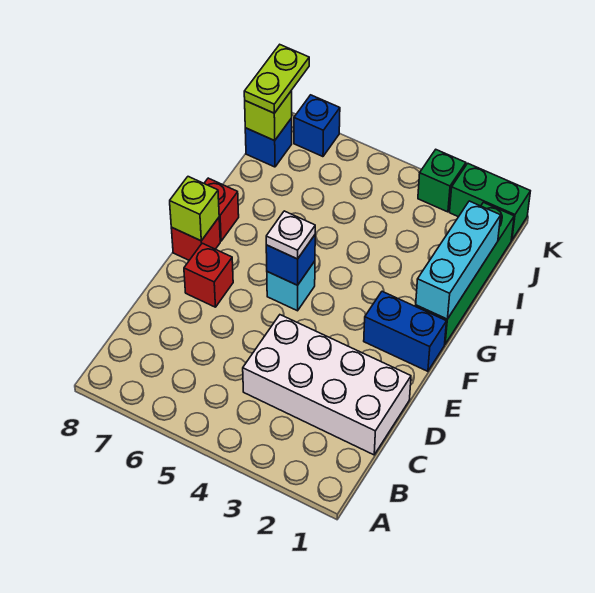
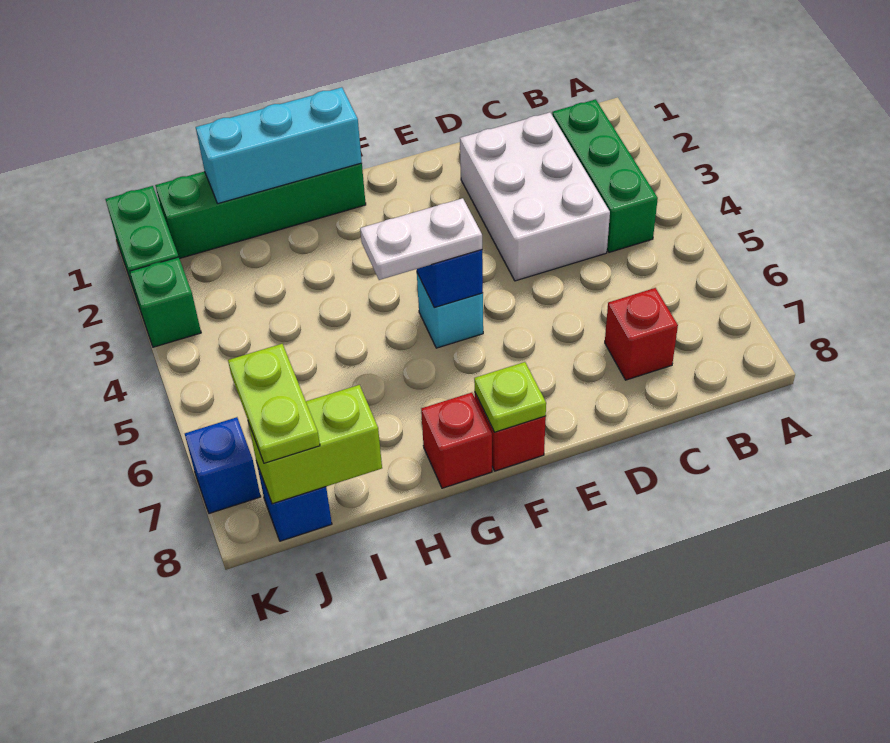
none -> green 1x3 brick [552,99,658,252]
white 2x4 brick [243,315,411,455] -> white 2x3 brick [460,112,610,281]
red 1x1 brick [184,243,233,307] -> red 1x1 brick moved to [605,288,678,380]
blue 1x2 brick [364,291,447,371] -> none
white 1x1 plate [266,211,315,259] -> white 1x2 plate [360,198,482,280]
lime 1x1 brick [170,177,219,241] -> lime 1x1 plate [474,362,546,432]
lime 1x1 brick [245,91,292,141] -> lime 1x2 brick [248,385,382,504]
lime 1x2 plate [244,45,309,113] -> lime 1x2 plate turned to [228,344,320,463]

